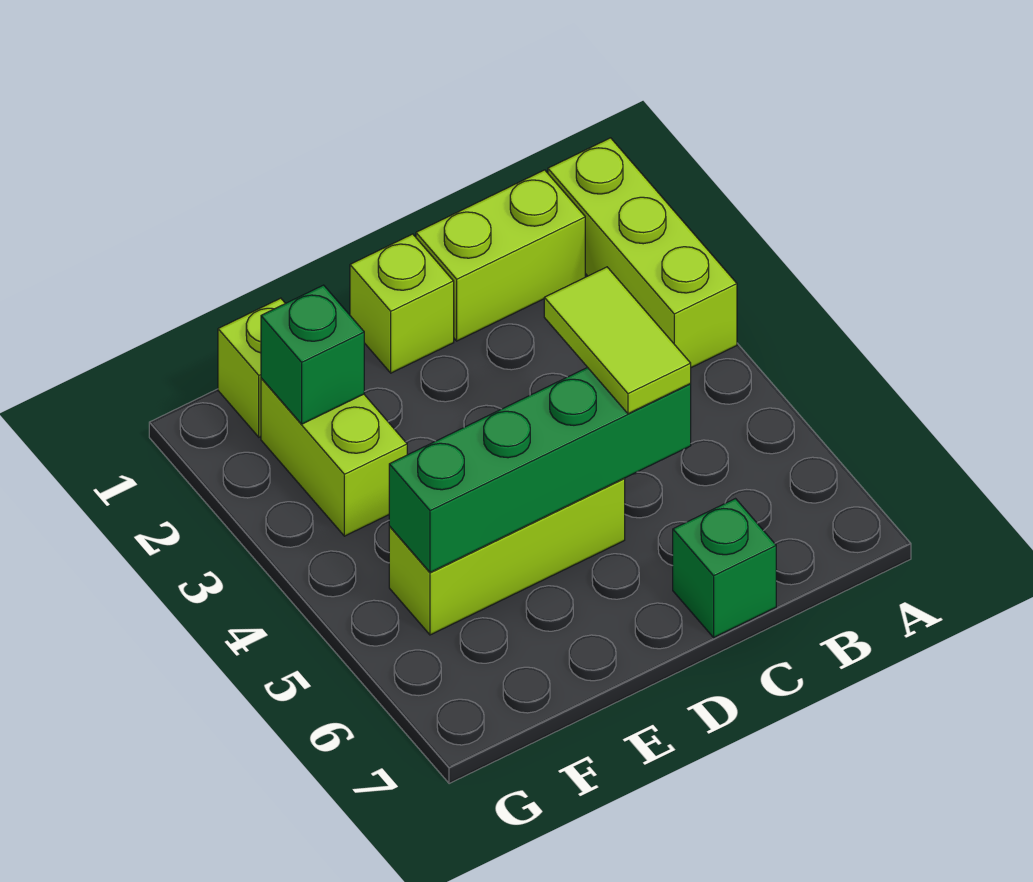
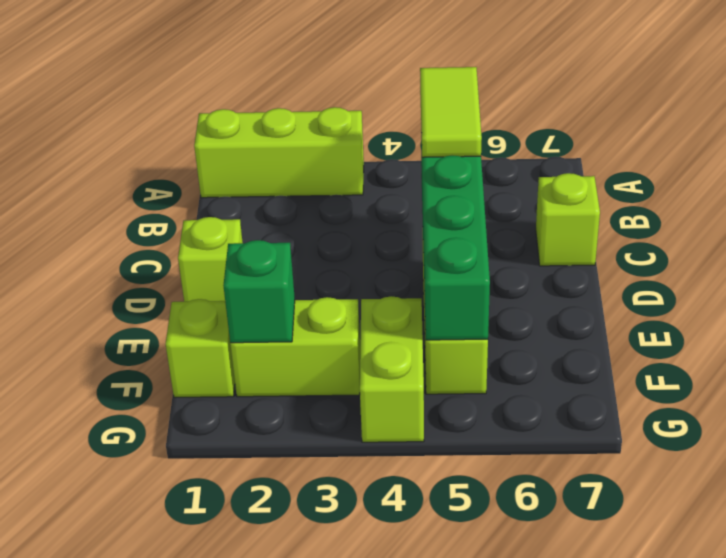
lime 1x2 brick [416,170,585,341] -> lime 1x2 brick moved to [360,296,424,442]
lime 1x2 tile [544,267,691,414] -> lime 1x2 tile turned to [420,67,482,157]
green 1x1 brick [673,499,776,637] -> lime 1x1 brick [536,173,600,266]

